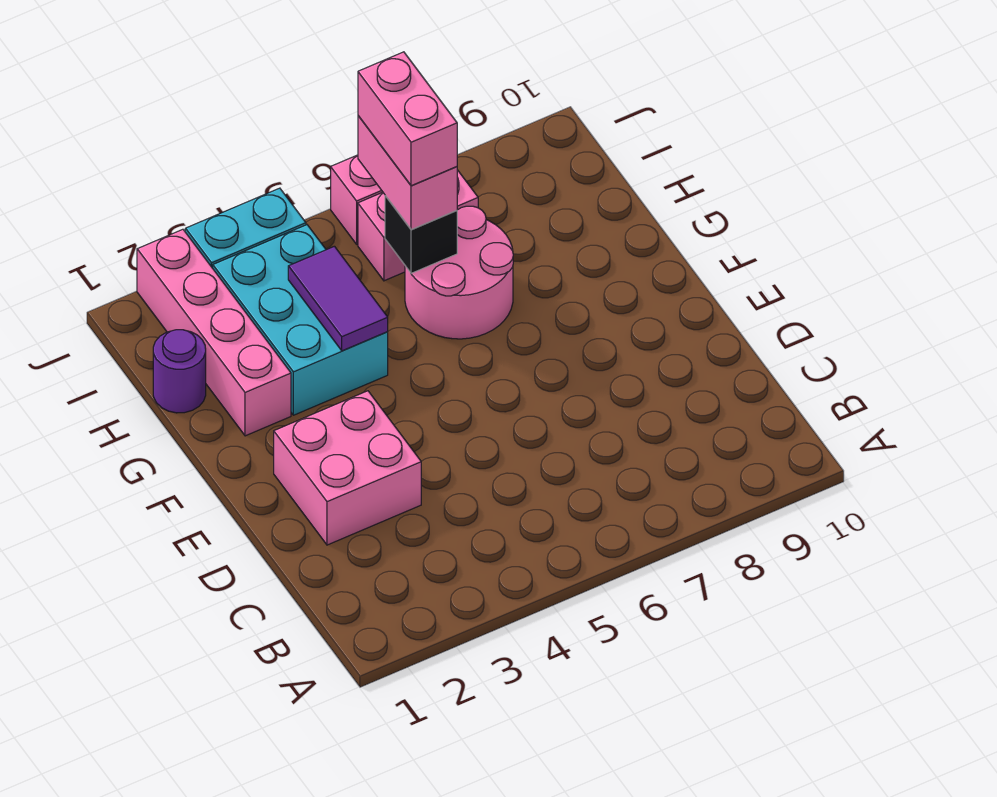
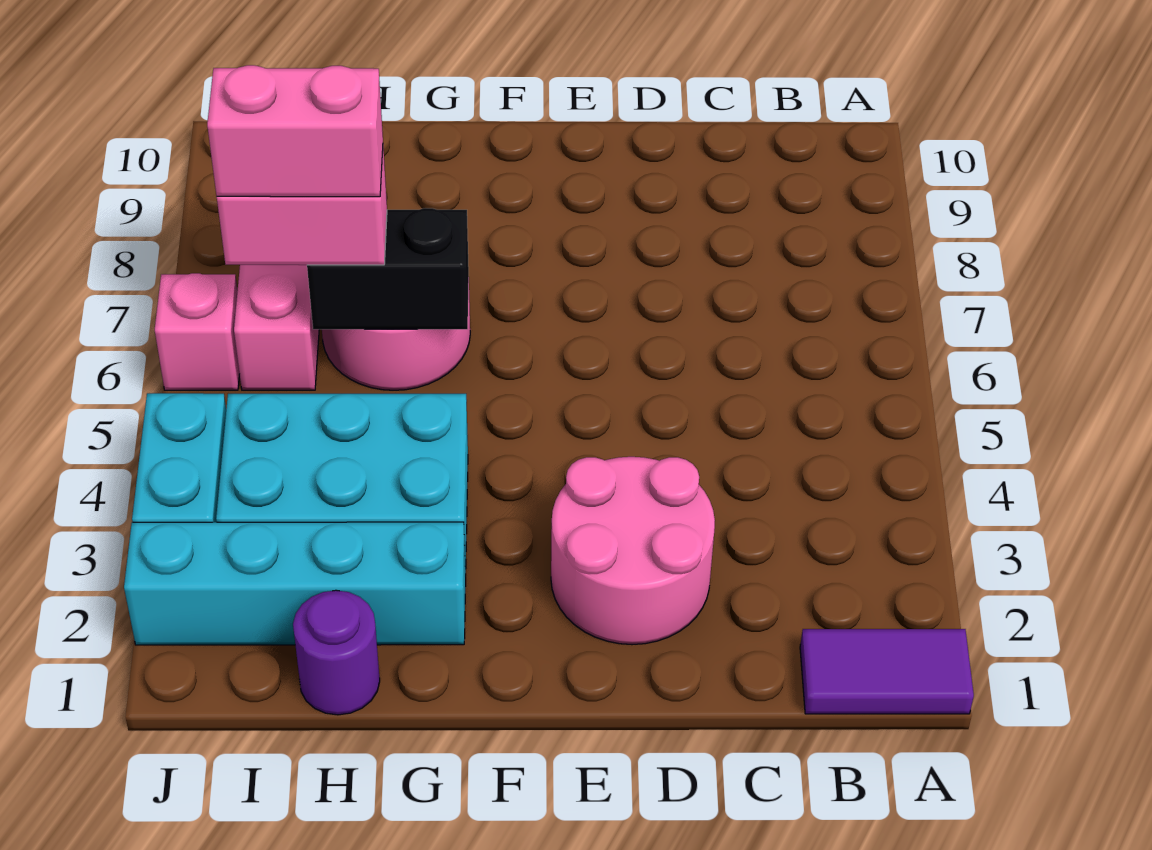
pink 2x2 brick [274,391,421,545] -> pink 2x2 round brick [551,457,715,645]
pink 1x4 brick [137,229,291,436] -> cyan 1x4 brick [124,522,466,645]
purple 1x2 tile [288,246,388,351] -> purple 1x2 tile moved to [800,629,974,714]
black 1x1 brick [385,196,457,273] -> black 1x2 brick [307,208,469,329]

